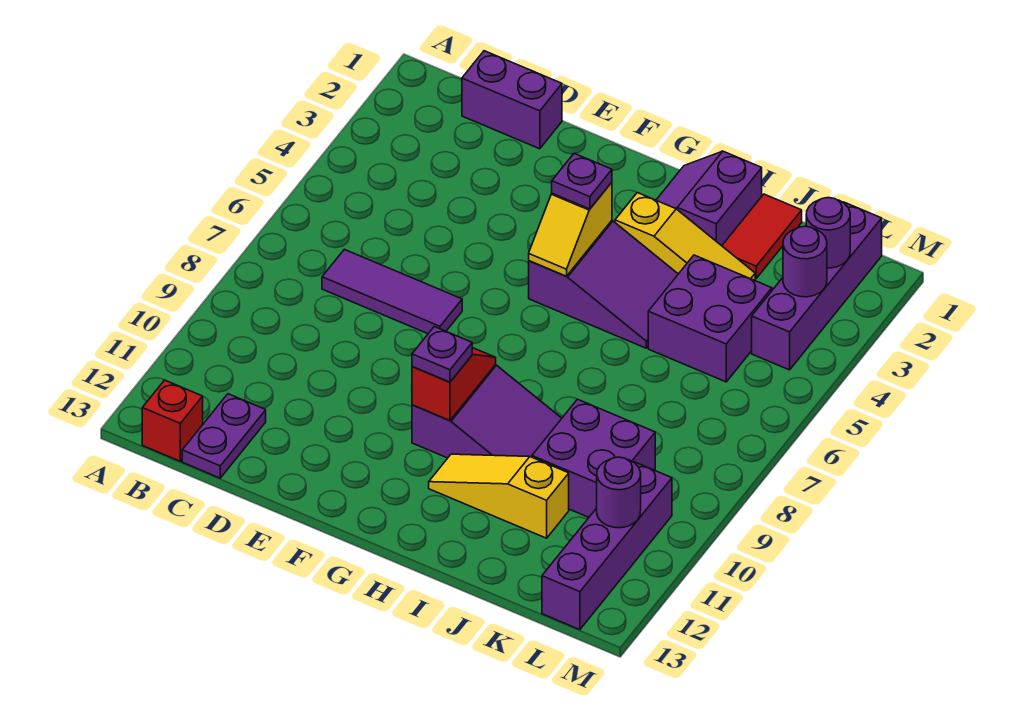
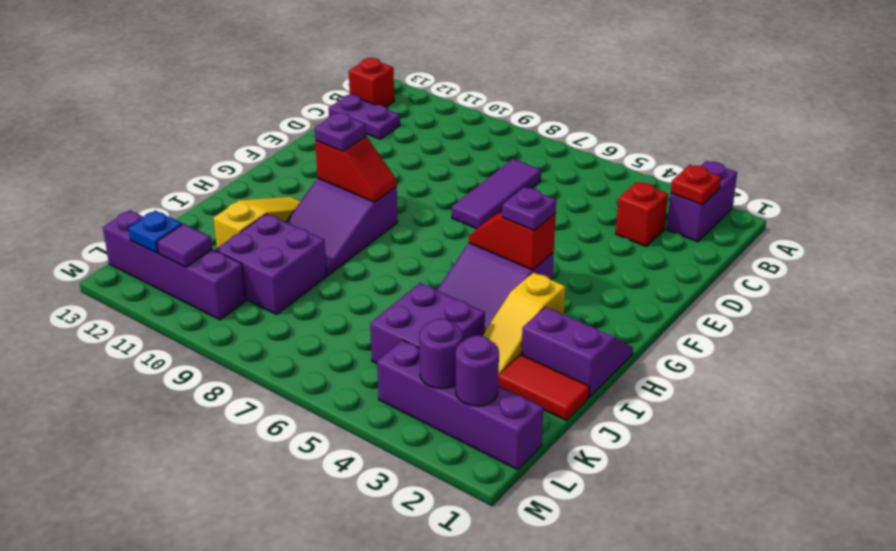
none -> red 1x1 plate [671,165,721,205]
purple 1x2 brick [462,51,562,149] -> purple 1x2 brick moved to [667,161,737,242]
none -> red 1x1 brick [616,182,668,246]
yellow 1x2 slope [529,182,612,276] -> red 1x2 slope [469,212,556,270]
purple 1x1 round brick [597,457,641,528] -> purple 1x1 tile [157,224,212,267]
none -> blue 1x1 plate [129,210,182,253]

